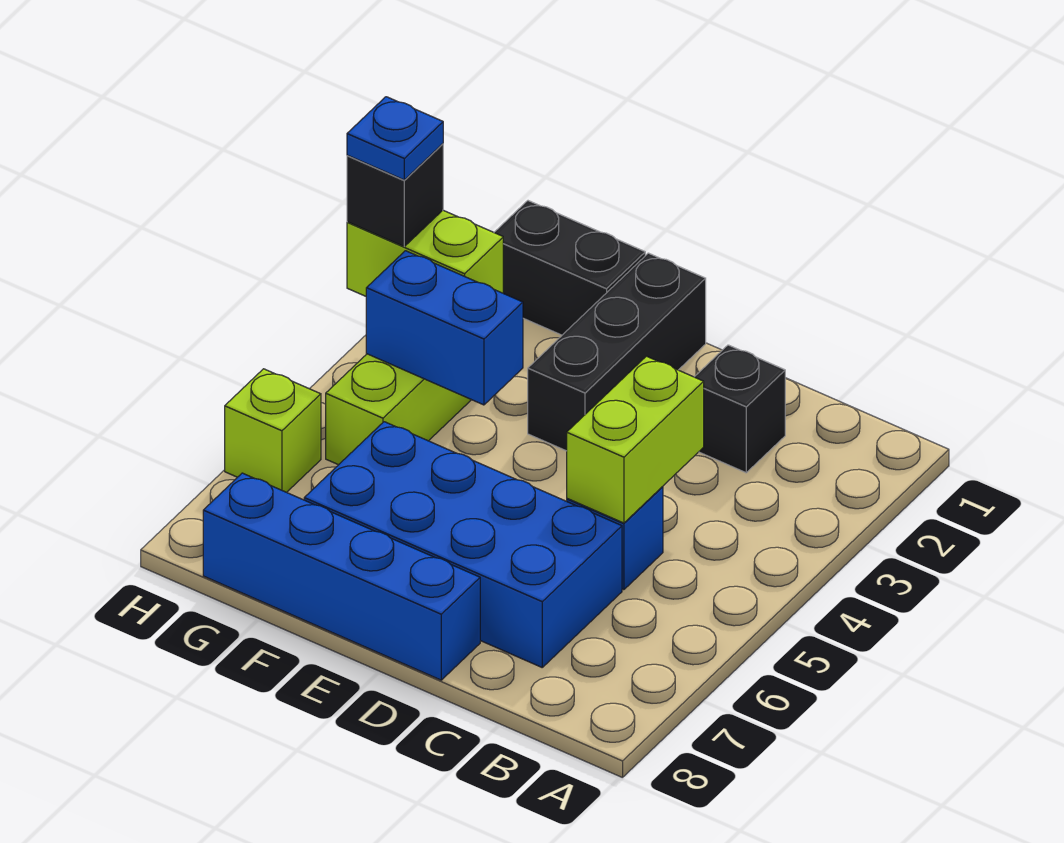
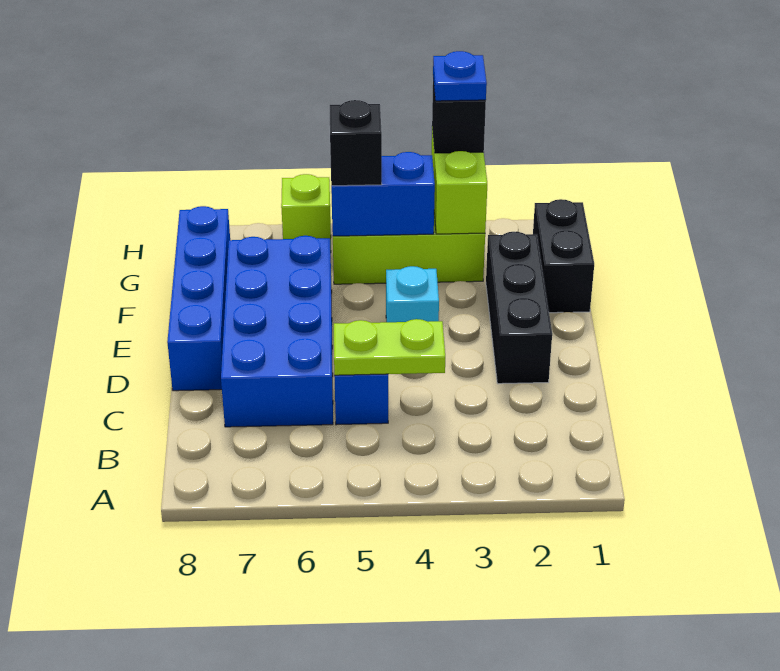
black 1x1 brick [695,345,785,473] -> black 1x1 brick moved to [330,100,382,186]
lime 1x2 brick [567,356,704,523] -> lime 1x2 plate [334,319,445,375]
black 1x3 brick [528,253,706,451] -> black 1x3 brick turned to [486,232,552,384]
none -> cyan 1x1 brick [386,266,439,322]
blue 1x2 brick [366,251,523,405] -> blue 1x2 brick turned to [331,152,435,236]

